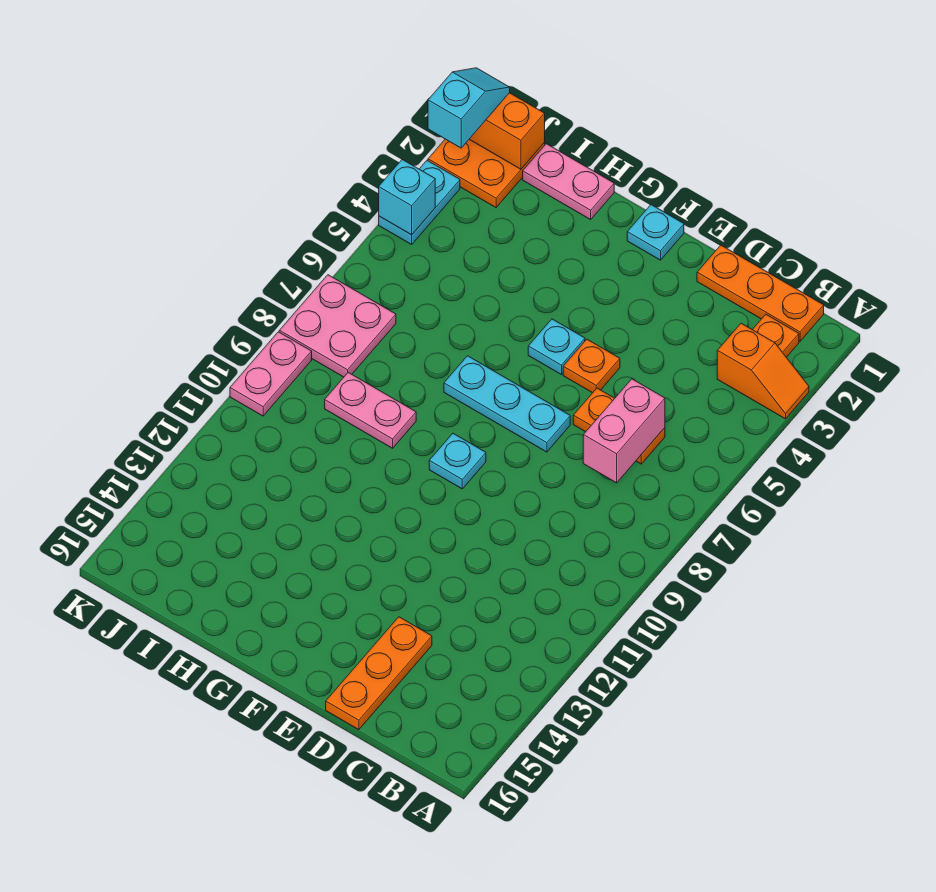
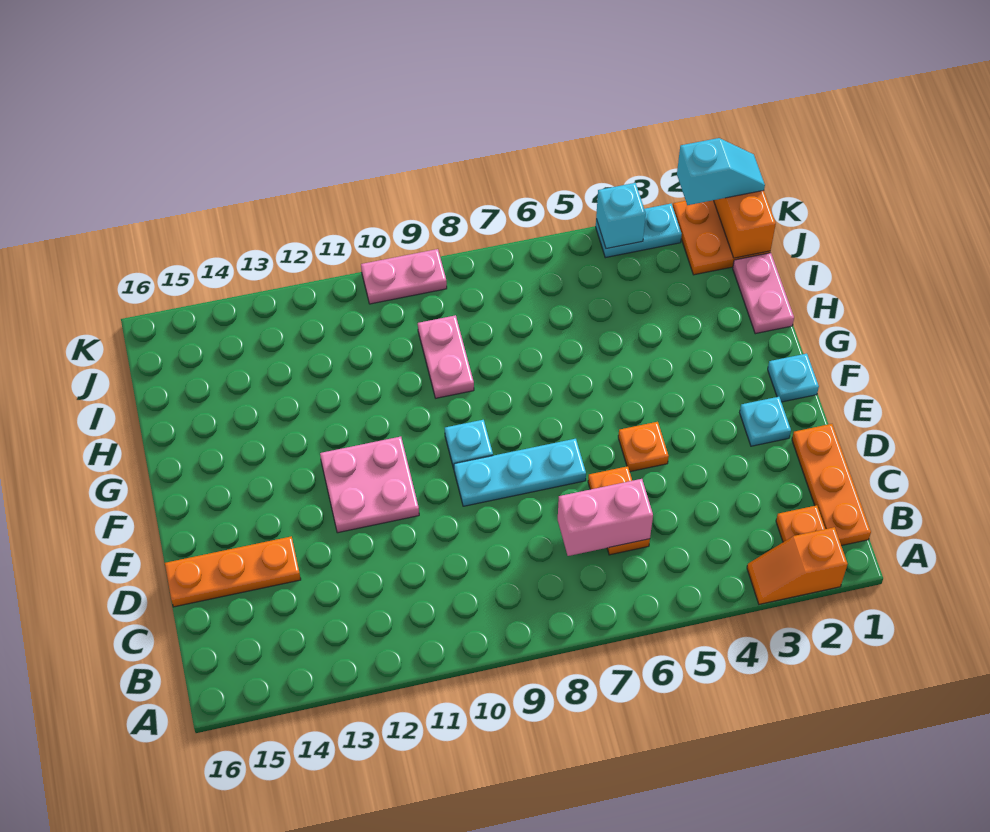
orange 1x2 slope [717,323,809,419] -> orange 1x2 slope turned to [747,527,848,604]
cyan 1x3 plate [444,356,570,452] -> cyan 1x3 plate turned to [454,439,586,506]
cyan 1x1 plate [528,319,585,375] -> cyan 1x1 plate moved to [740,397,791,446]
pink 2x2 plate [279,275,396,377] -> pink 2x2 plate moved to [320,437,419,533]

